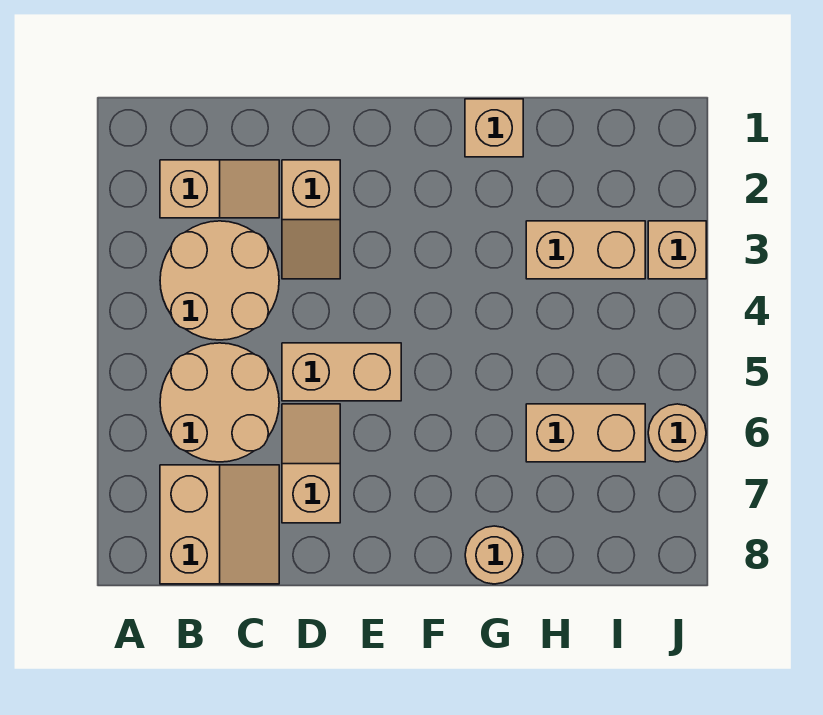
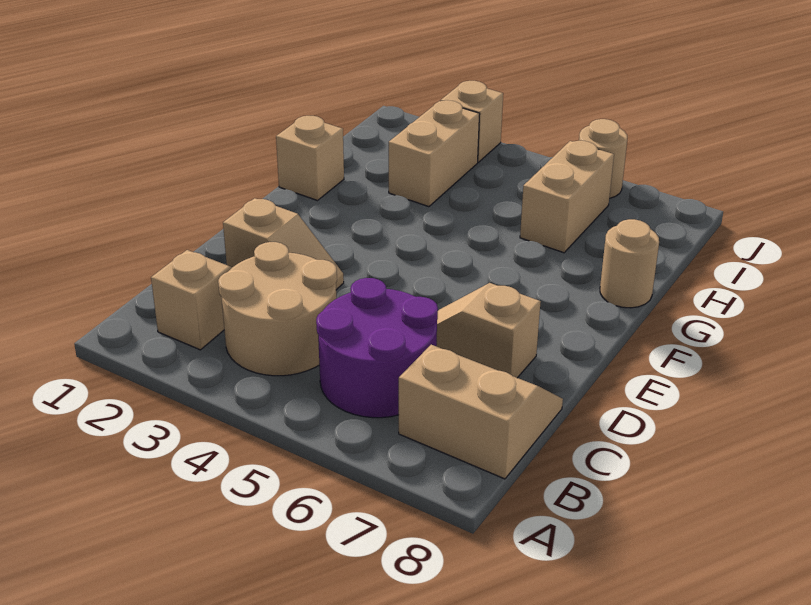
tan 2x2 round brick [160,343,279,462] -> purple 2x2 round brick [316,278,438,418]
tan 1x2 brick [282,343,401,401] -> none

